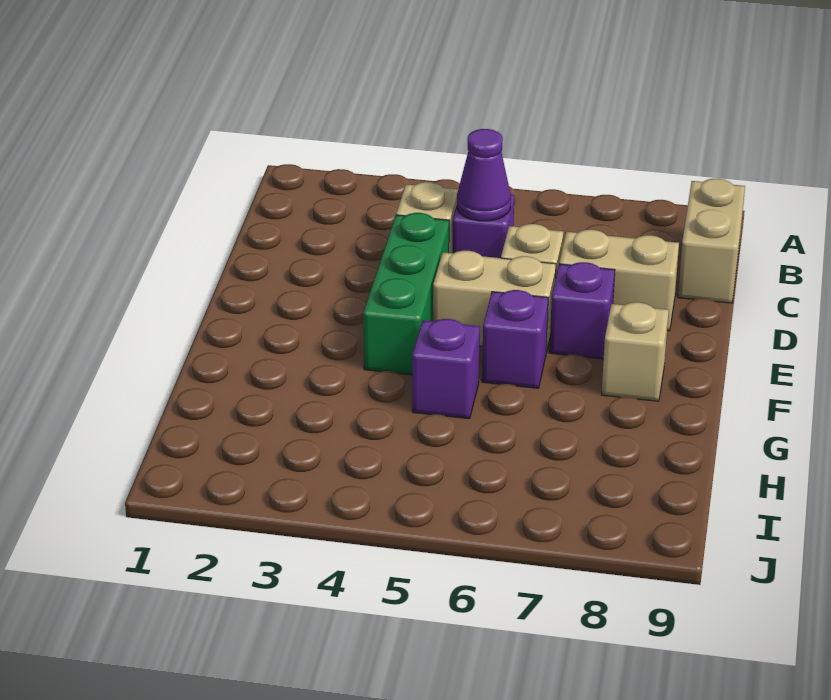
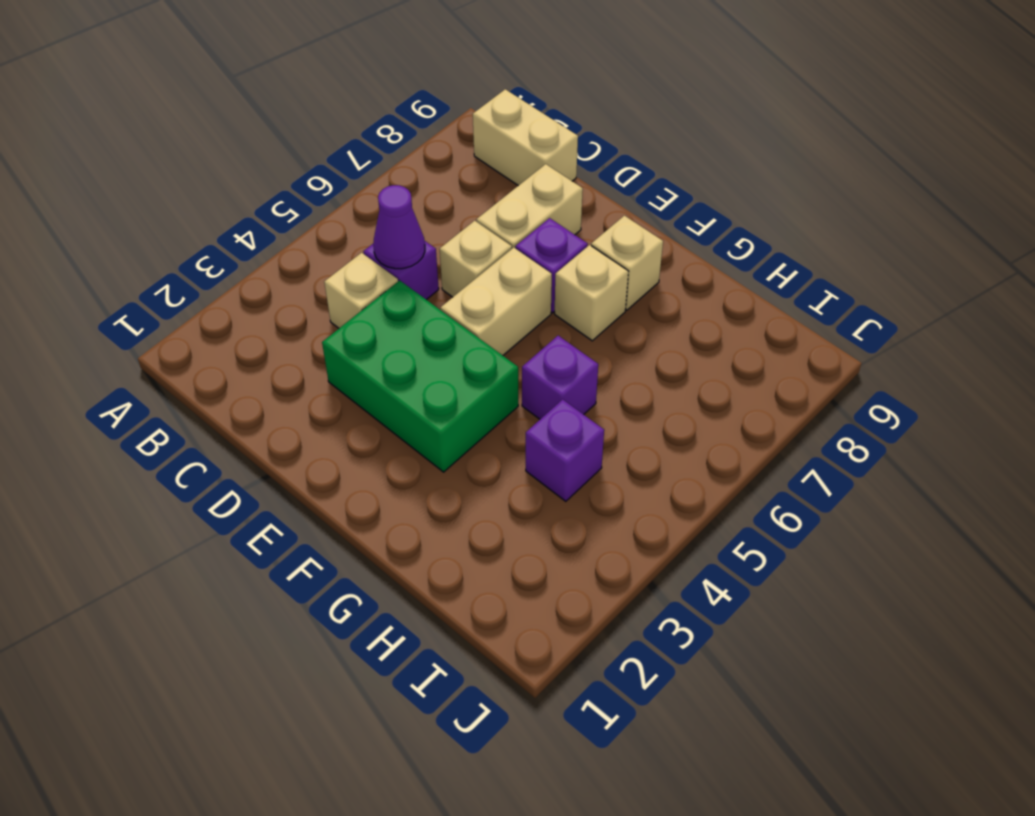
green 1x3 brick [363,213,449,375] -> green 2x3 brick [322,280,518,472]
purple 1x1 brick [482,290,548,388] -> purple 1x1 brick moved to [526,399,604,501]
none -> tan 1x1 brick [555,245,629,341]

